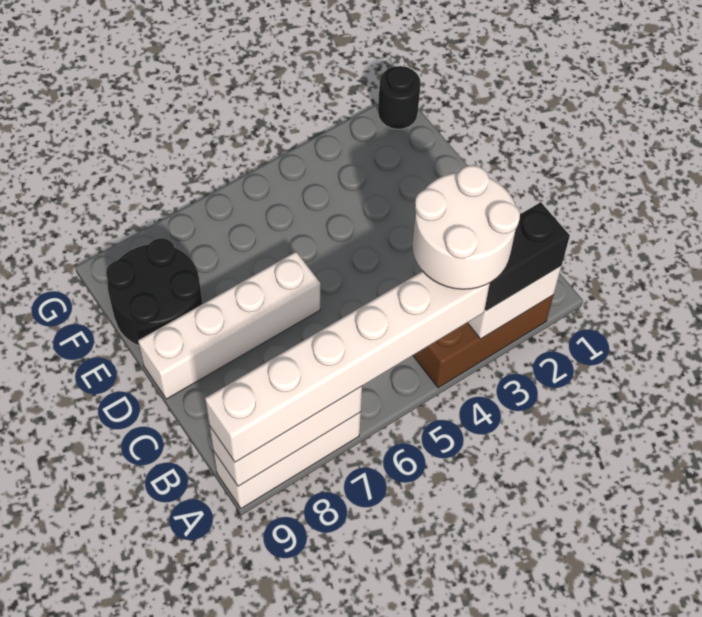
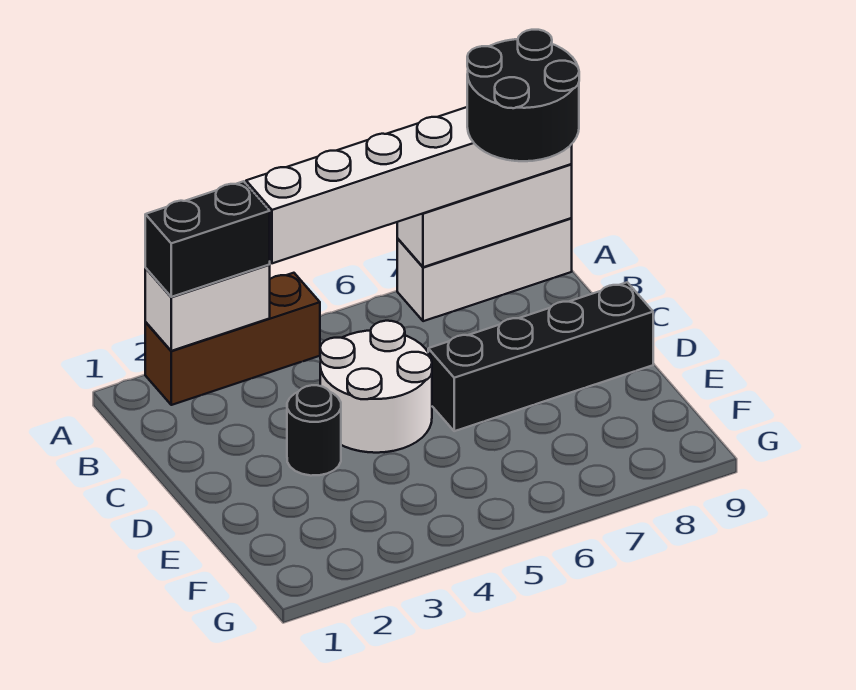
white 2x2 round brick [413,165,520,289] -> white 2x2 round brick moved to [320,321,432,453]
white 1x4 brick [138,252,320,399] -> black 1x4 brick [428,282,653,431]
black 2x2 round brick [106,238,203,346] -> black 2x2 round brick moved to [467,30,579,161]
black 1x1 round brick [378,66,421,129] -> black 1x1 round brick moved to [287,385,341,476]

